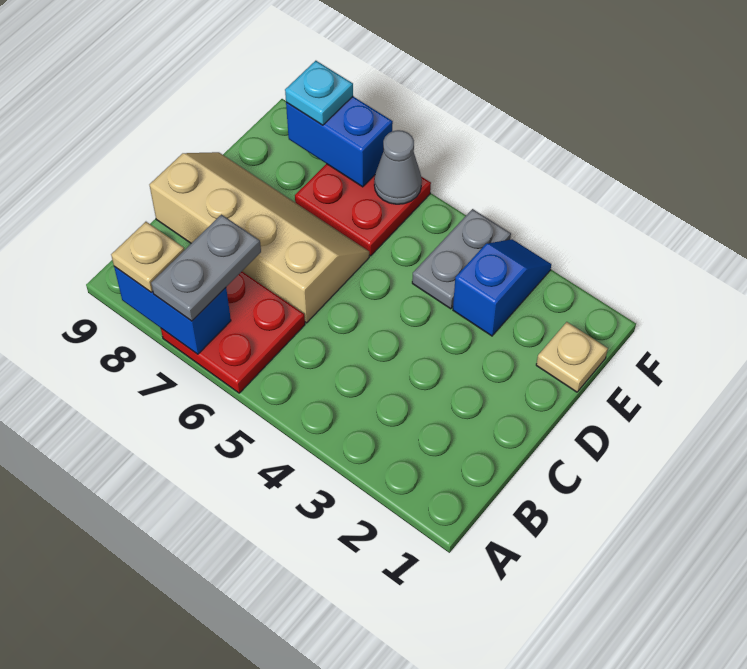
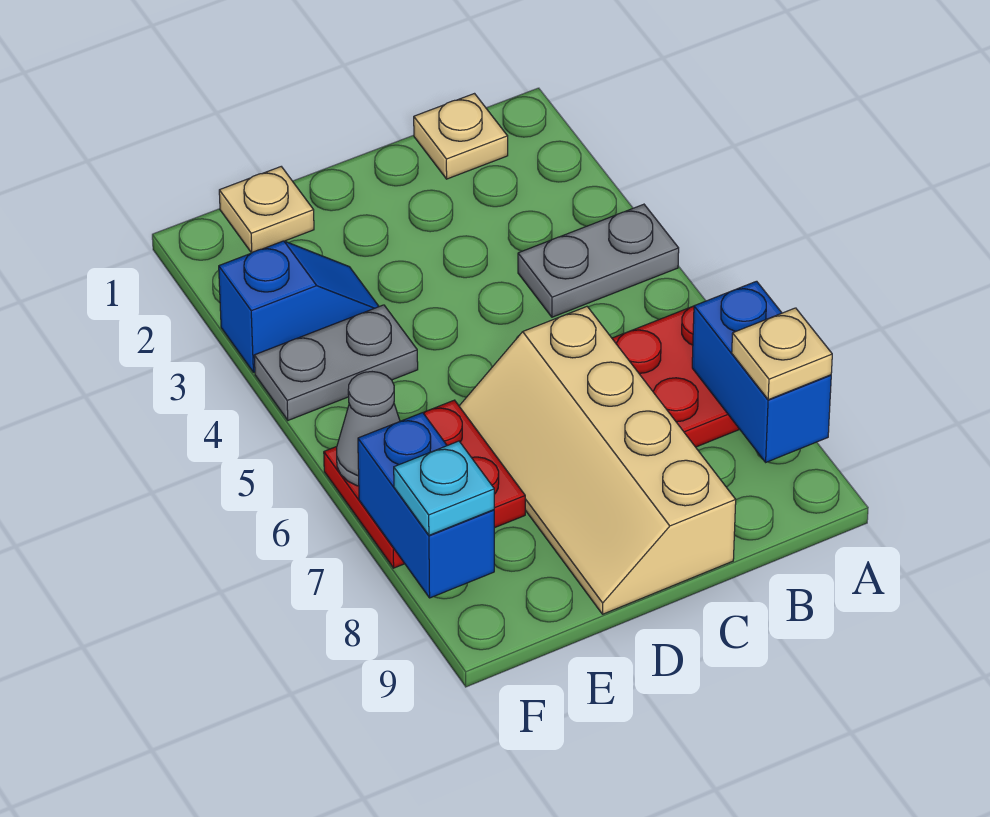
grey 1x2 plate [151,215,261,321] -> grey 1x2 plate moved to [518,204,679,317]
none -> tan 1x1 plate [414,94,508,179]
blue 1x2 slope [453,239,551,336] -> blue 1x2 slope turned to [219,241,379,373]

